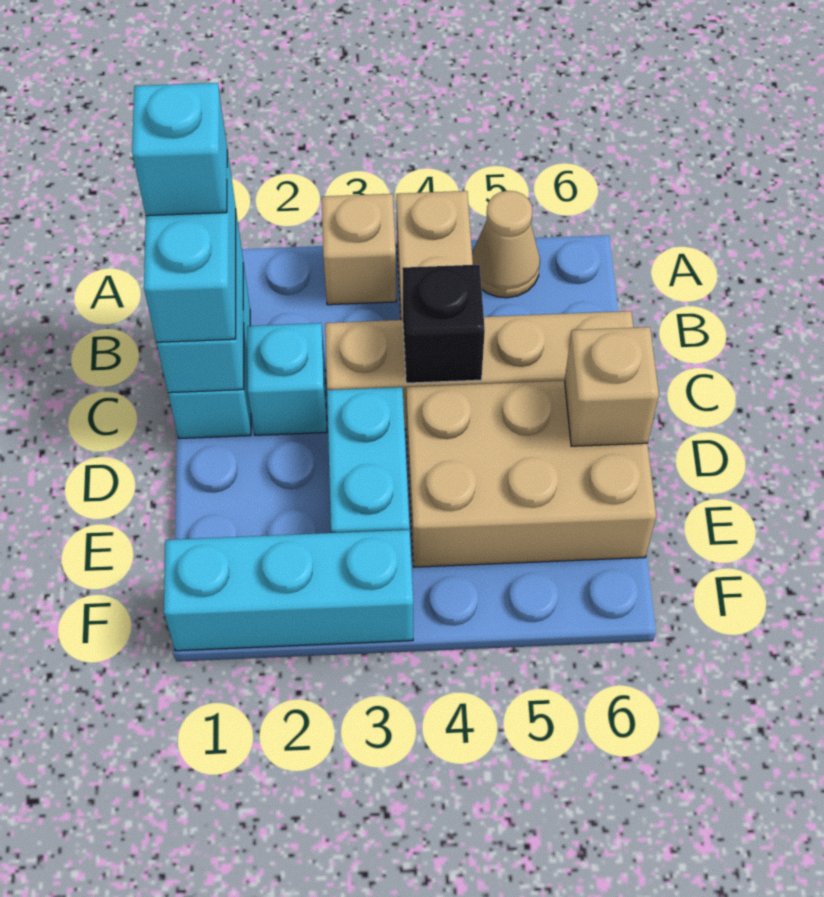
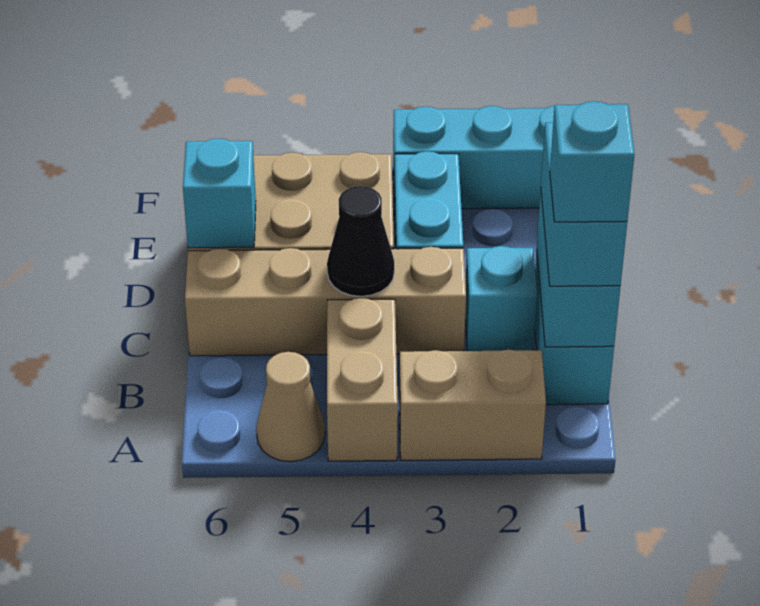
tan 1x1 brick [322,194,396,305] -> tan 1x2 brick [399,350,546,460]
black 1x1 brick [402,265,485,383] -> black 1x1 cone [327,186,394,296]
tan 1x1 brick [565,327,659,446] -> cyan 1x1 brick [183,139,256,248]

